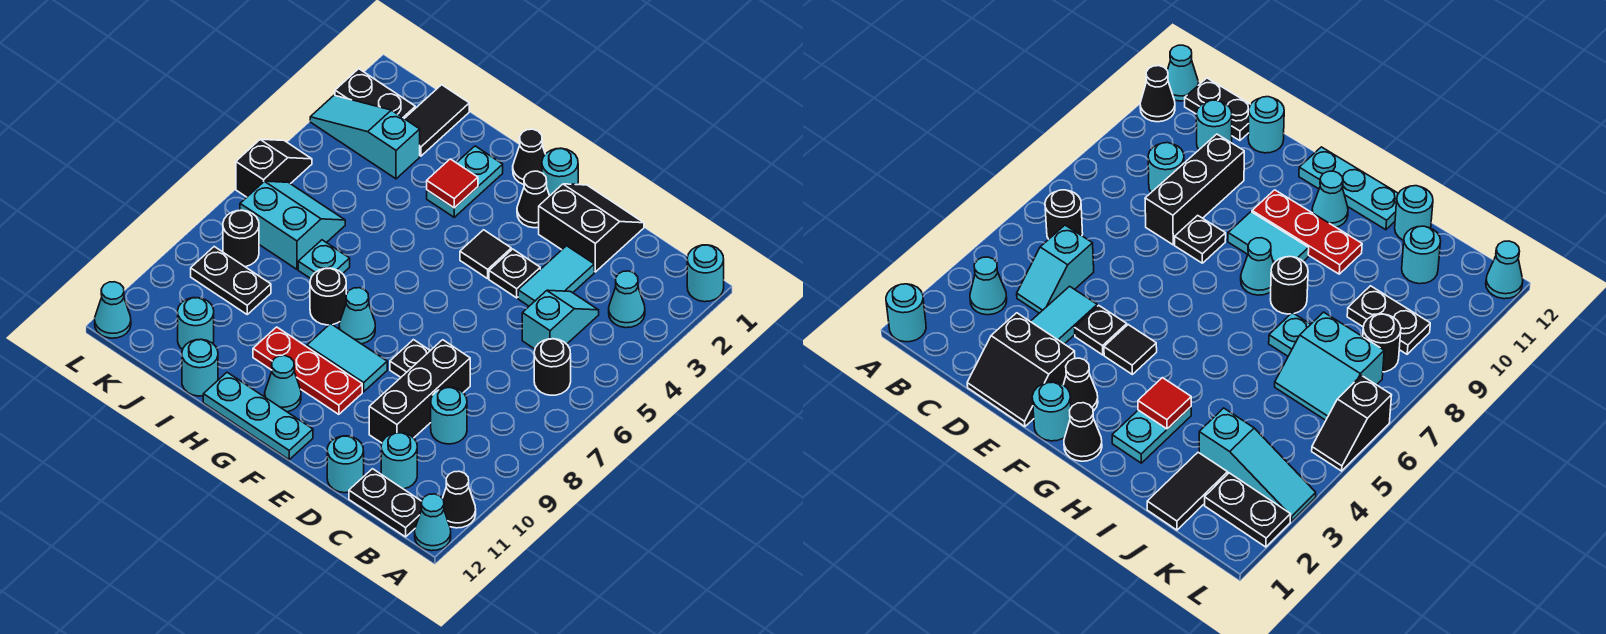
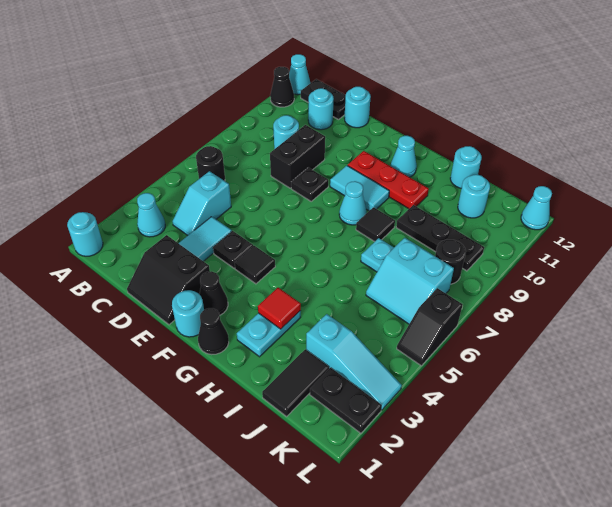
black 1x3 brick [369,340,470,443] -> black 1x2 brick [270,125,325,188]
cyan 1x3 plate [203,372,313,460] -> none
black 1x1 round brick [310,268,346,325] -> black 1x1 tile [356,207,395,242]
black 1x2 plate [191,247,271,314] -> black 1x3 plate [396,205,484,271]

